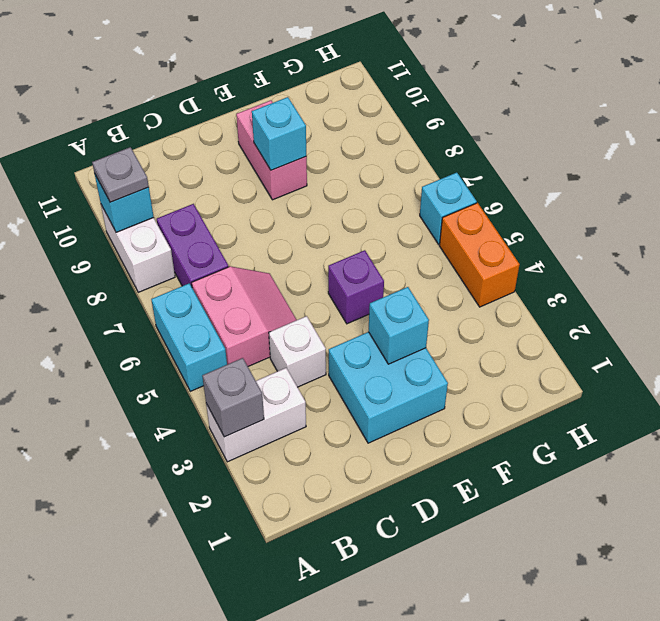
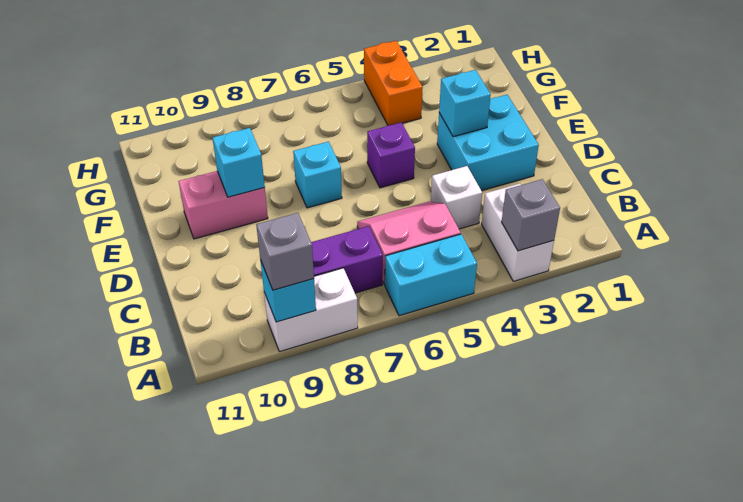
grey 1x1 plate [92,147,149,202] -> grey 1x1 brick [256,213,314,290]
orange 1x2 brick [440,203,520,307] -> orange 1x2 brick turned to [364,41,423,126]
cyan 1x1 brick [420,173,477,244] -> cyan 1x1 brick moved to [293,142,342,208]

